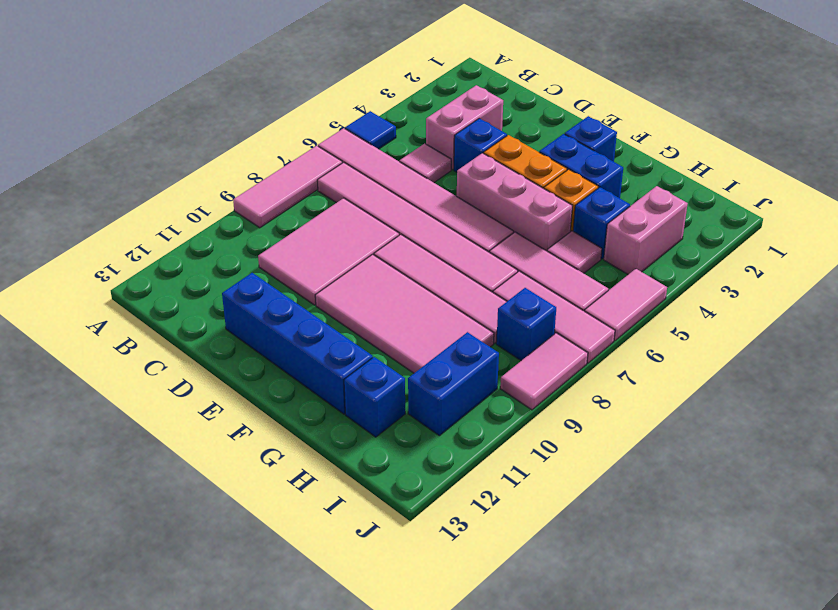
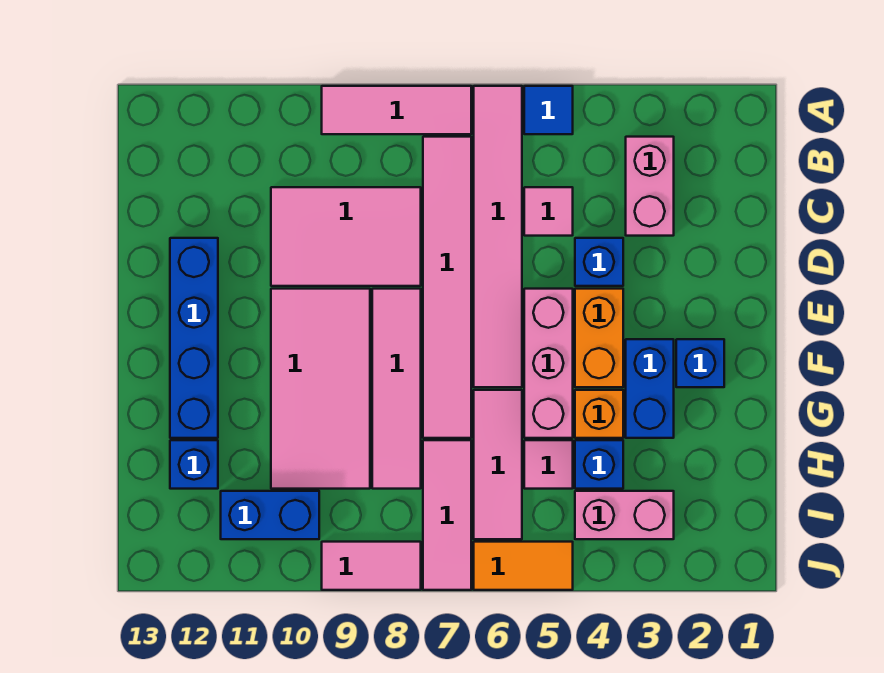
pink 1x2 brick [426,85,503,170] -> pink 1x2 brick turned to [626,137,674,236]
blue 1x1 brick [496,288,556,361] -> none
pink 1x2 tile [585,269,667,341] -> orange 1x2 tile [474,542,573,590]

